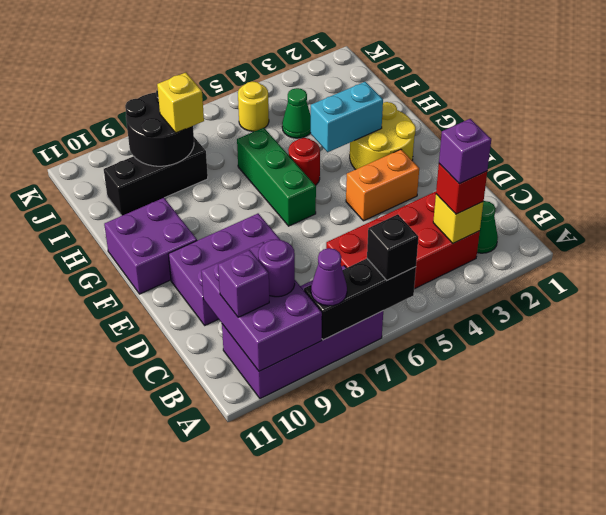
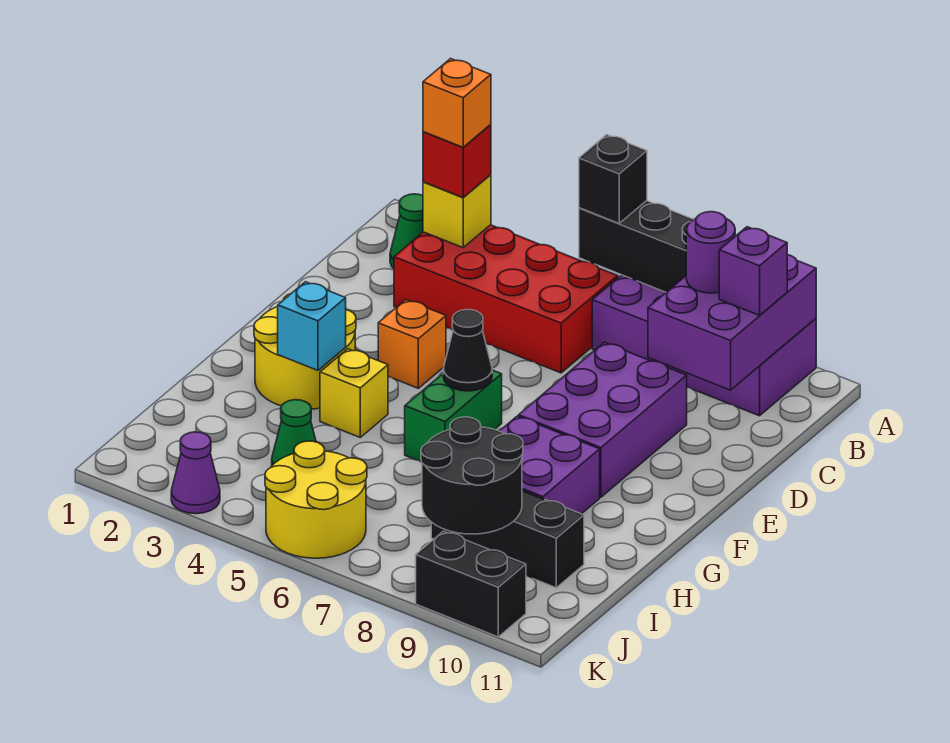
purple 1x1 cone [311,248,347,306] -> purple 1x1 cone moved to [171,432,220,514]
purple 1x1 brick [439,119,491,184] -> orange 1x1 brick [423,59,491,147]
purple 2x3 brick [168,213,280,325] -> purple 2x3 brick turned to [518,342,687,497]
orange 1x2 brick [346,149,419,221] -> orange 1x1 brick [378,300,446,388]
green 1x3 brick [237,128,316,226] -> green 1x2 brick [405,370,502,462]
none -> black 1x1 cone [443,310,492,391]
purple 2x2 brick [104,198,197,294] -> purple 2x2 brick moved to [500,416,600,514]
cyan 1x2 brick [311,82,383,152] -> cyan 1x1 brick [278,282,346,370]
red 1x1 round brick [288,138,320,185] -> none
yellow 1x1 brick [157,73,204,133] -> yellow 1x1 brick moved to [320,349,388,437]
yellow 1x1 round brick [238,81,269,131] -> yellow 2x2 round brick [265,441,367,558]
none -> black 1x2 brick [416,531,526,637]

